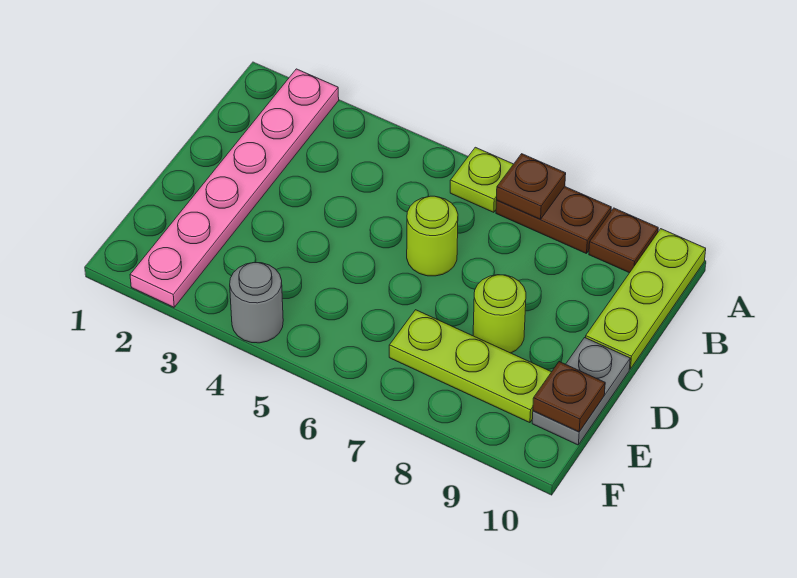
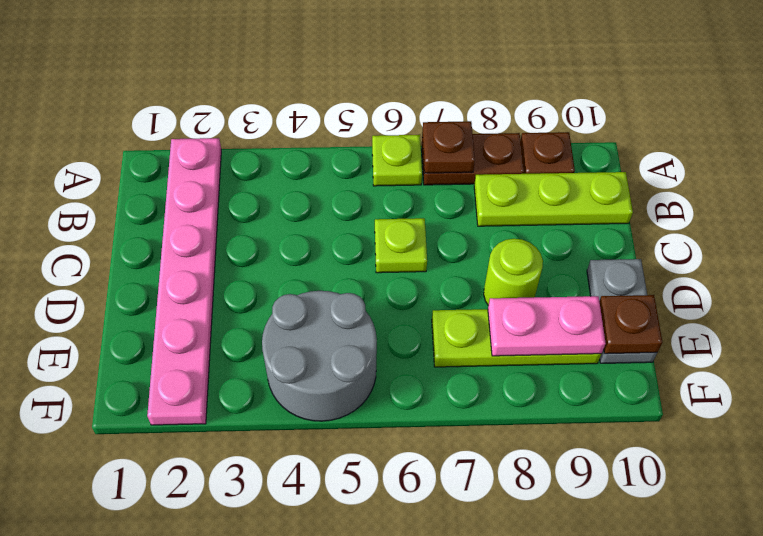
lime 1x3 plate [586,229,706,369] -> lime 1x3 plate turned to [474,172,633,226]
lime 1x1 round brick [407,196,458,276] -> lime 1x1 plate [375,218,427,273]
none -> pink 1x2 plate [488,296,606,356]
grey 1x1 round brick [230,263,283,343] -> grey 2x2 round brick [262,291,377,421]

